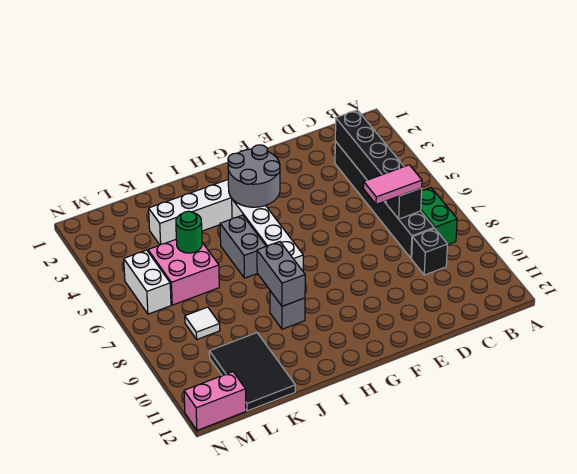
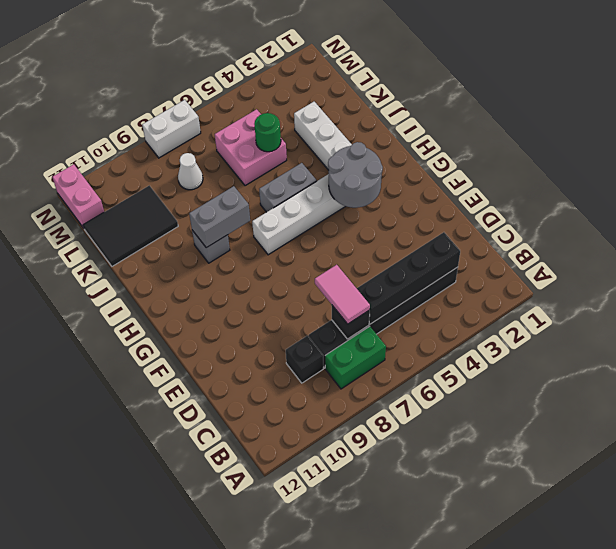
white 1x1 tile [185,307,220,339] -> white 1x1 cone [178,153,203,190]
white 1x2 brick [124,250,171,314] -> white 1x2 brick moved to [142,100,201,158]

